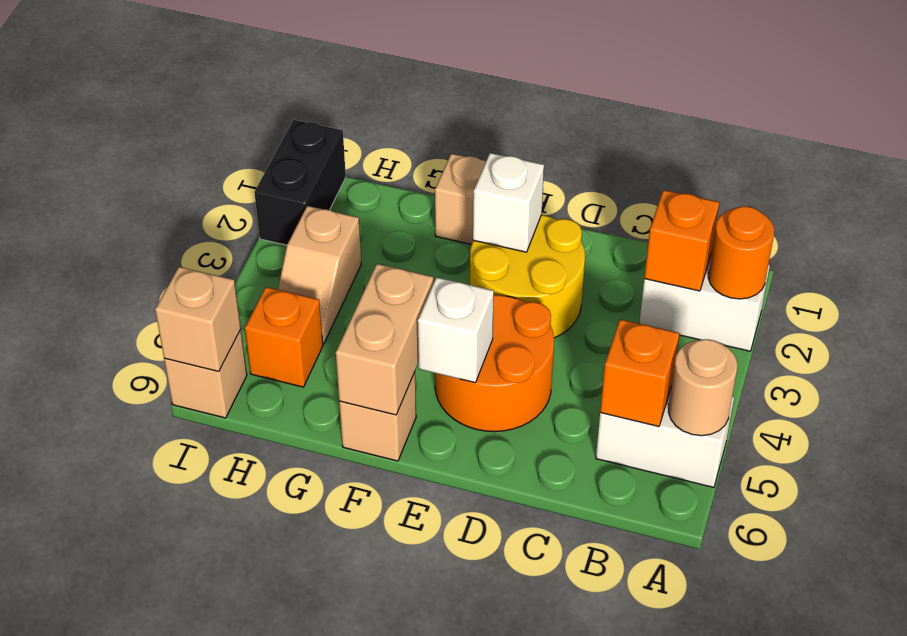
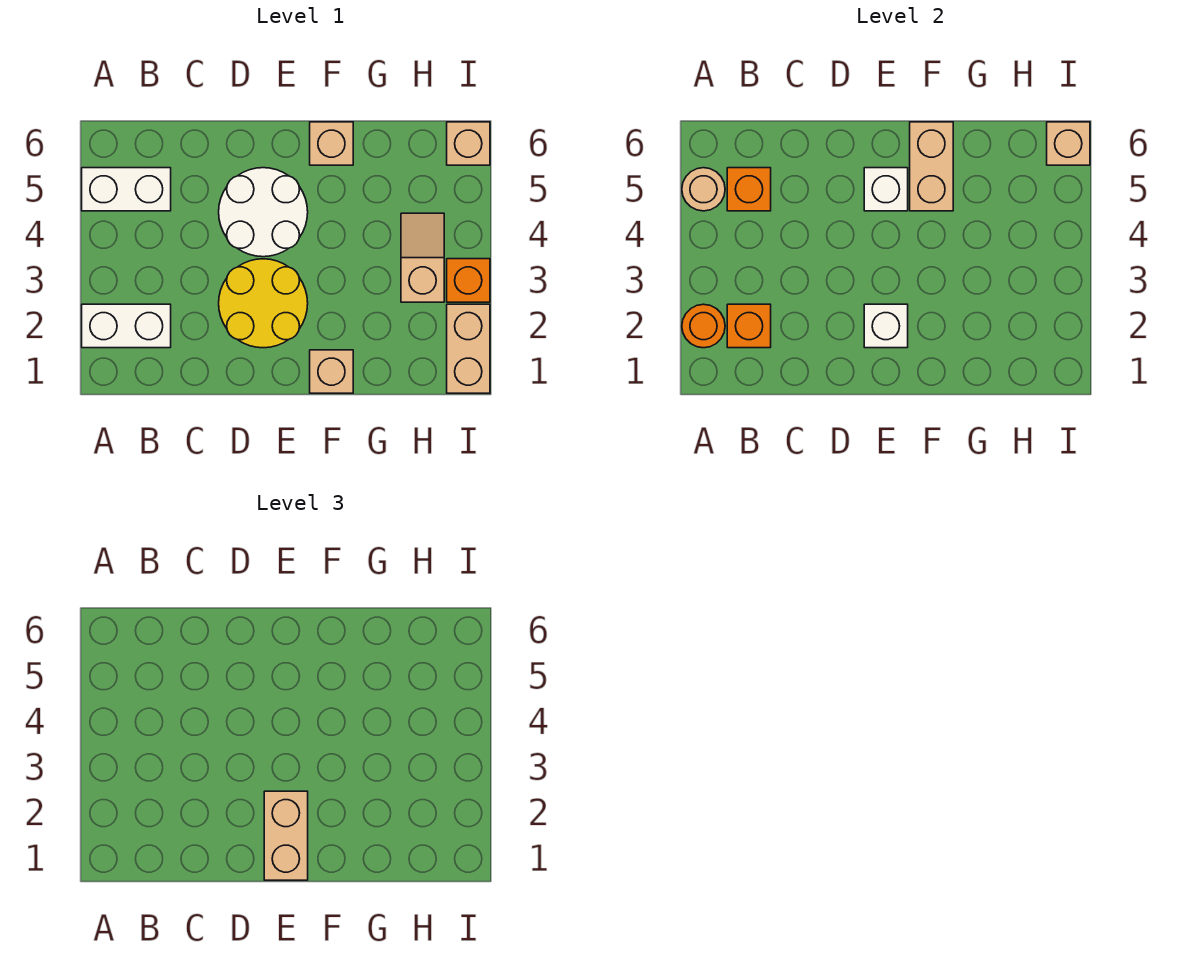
orange 2x2 round brick [435,295,554,432] -> white 2x2 round brick [219,168,308,257]
none -> tan 1x2 brick [264,791,308,880]
orange 1x1 brick [245,287,323,387] -> orange 1x1 brick moved to [447,259,490,302]
black 1x2 brick [254,120,346,245] -> tan 1x2 brick [447,304,490,393]

